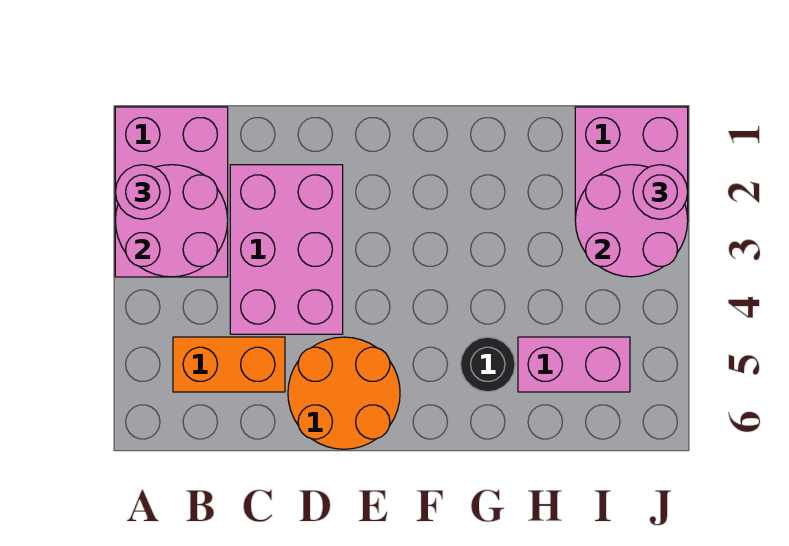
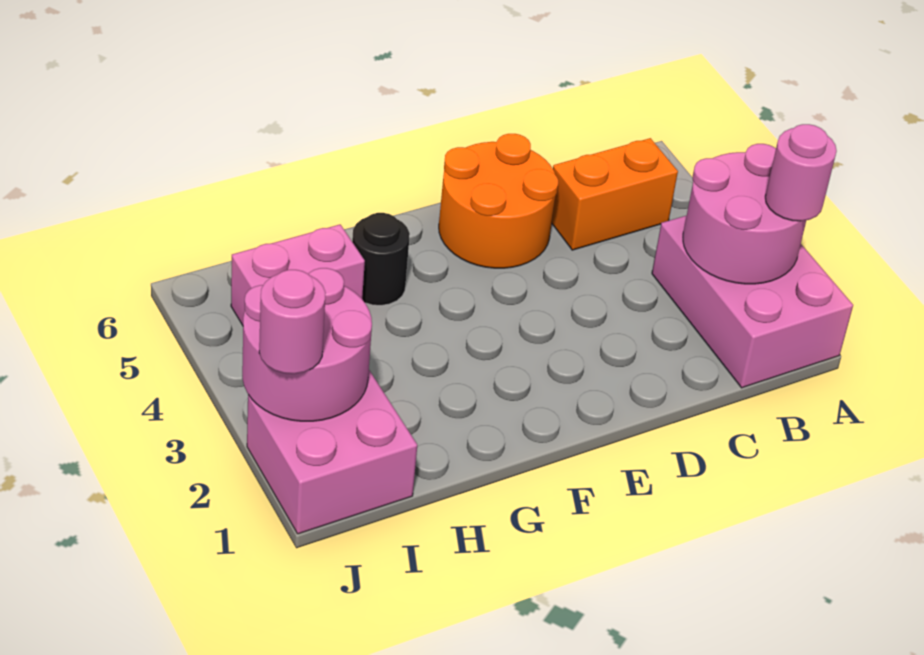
pink 2x3 brick [230,165,343,334] -> none

